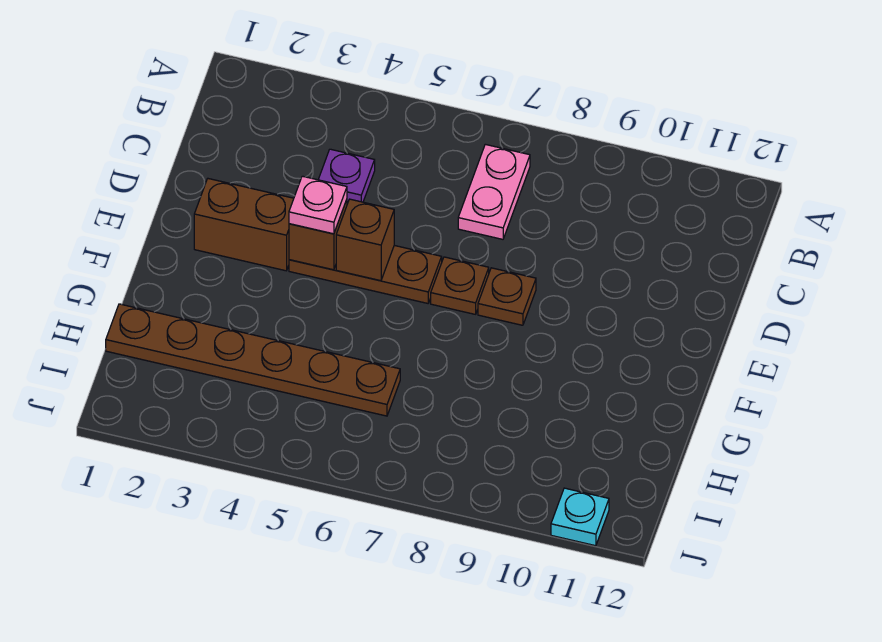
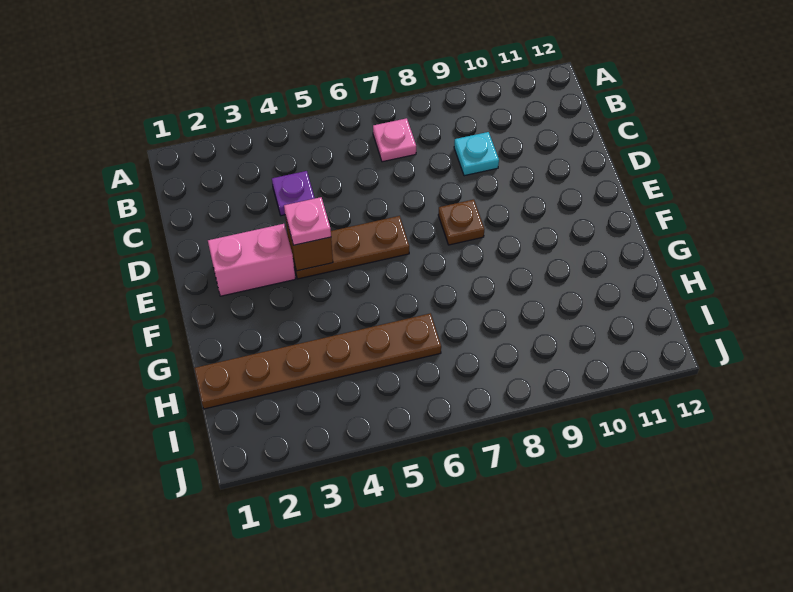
pink 1x2 plate [458,144,530,239] -> pink 1x1 plate [373,118,416,162]
brown 1x2 brick [194,179,294,271] -> pink 1x2 brick [208,224,295,296]
brown 1x1 brick [336,199,394,281] -> none
brown 1x1 plate [431,257,489,314] -> none
cyan 1x1 plate [551,488,609,546] -> cyan 1x1 plate moved to [454,132,499,176]

